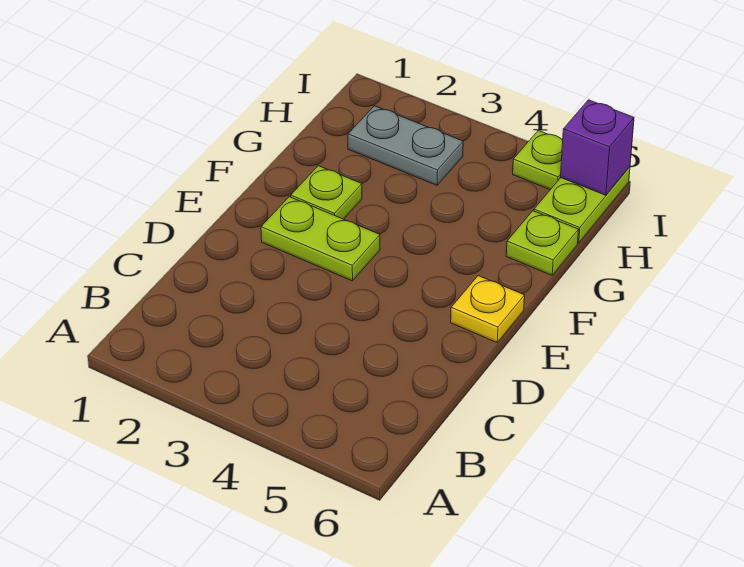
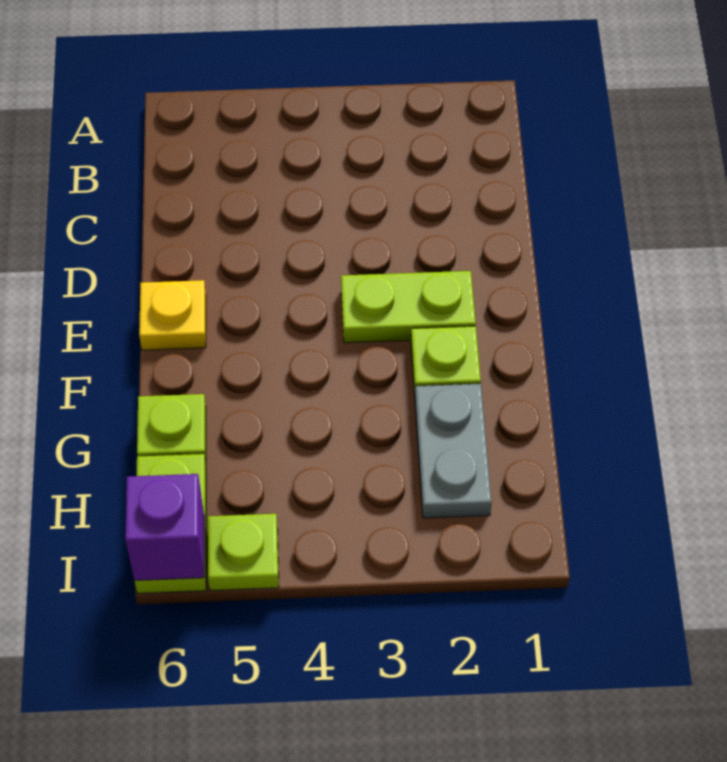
grey 1x2 plate [348,106,463,185] -> grey 1x2 plate turned to [415,384,492,518]

